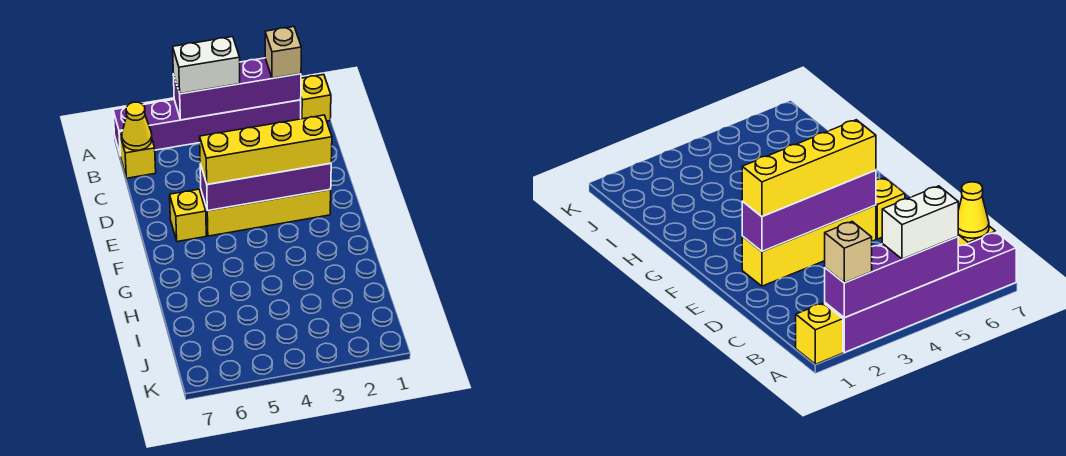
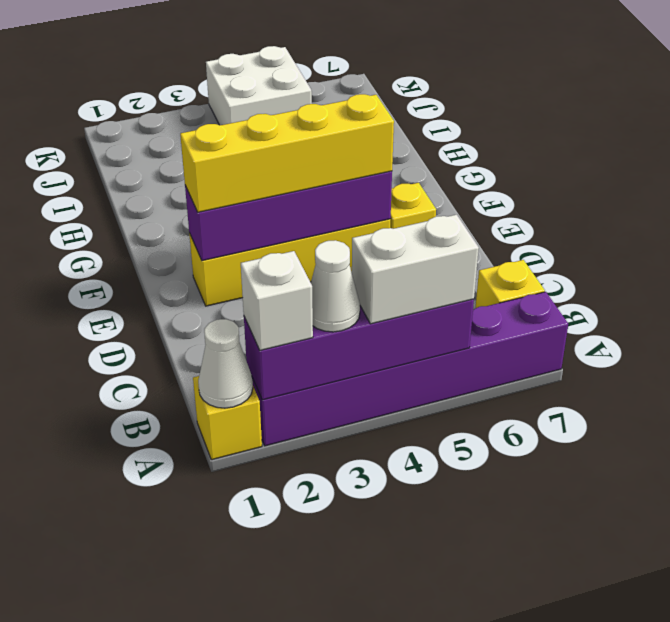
none -> white 1x1 cone [198,319,253,408]
tan 1x1 brick [265,27,301,78] -> white 1x1 brick [241,251,313,350]
none -> white 1x1 cone [311,240,360,332]
yellow 1x1 cone [122,102,152,150] -> none
none -> white 2x2 brick [206,46,312,125]

